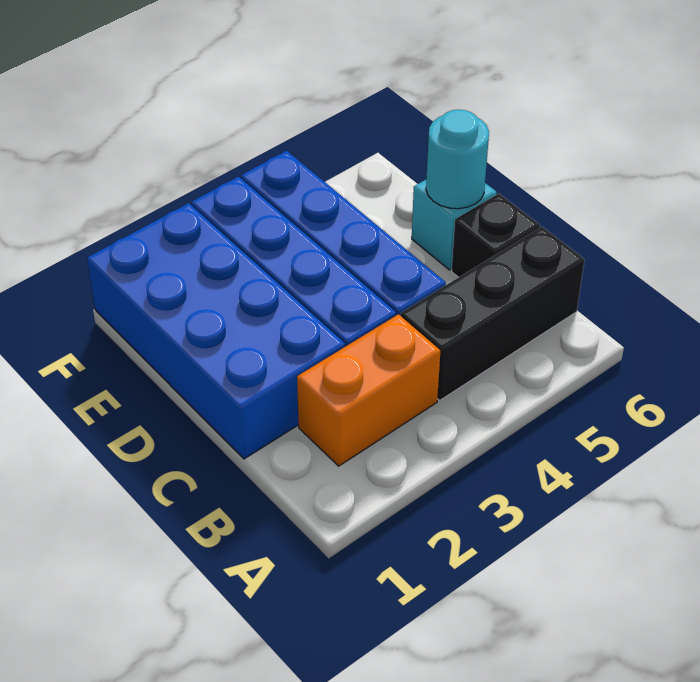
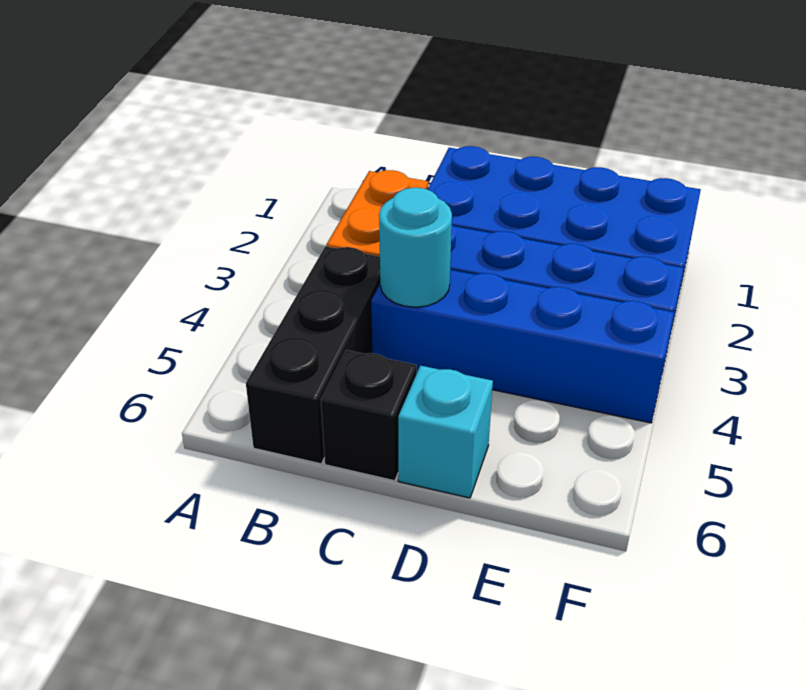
cyan 1x1 round brick [426,110,489,209] -> cyan 1x1 round brick moved to [379,188,452,307]

